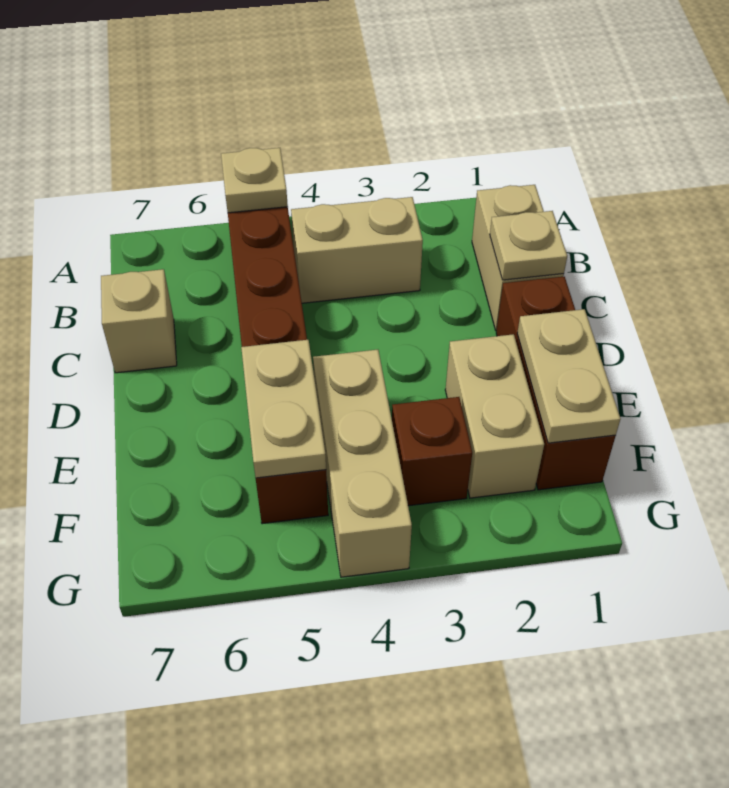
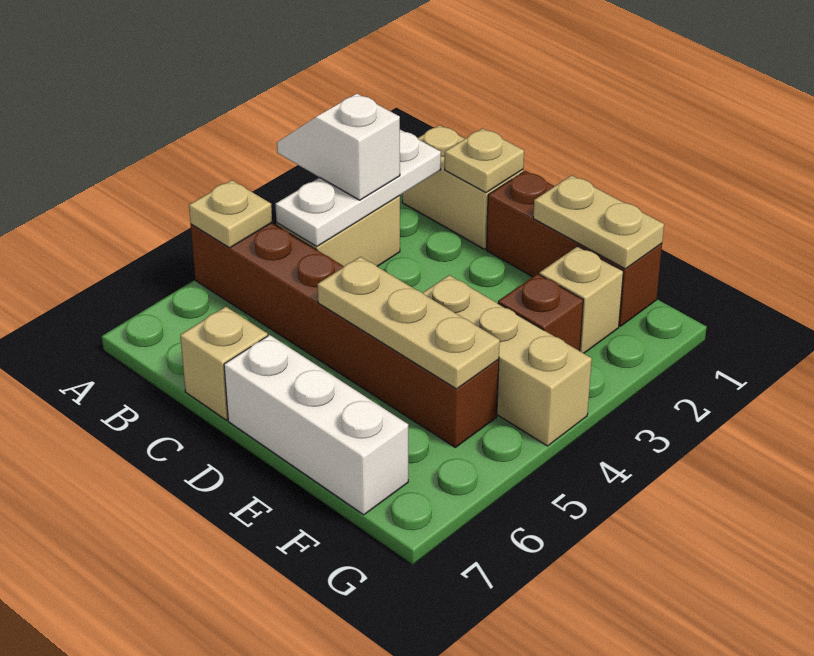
none -> white 1x2 slope [277,94,400,200]
none -> white 1x3 plate [275,130,441,247]
none -> white 1x3 brick [224,335,408,515]
tan 1x2 brick [445,334,544,498] -> tan 1x1 brick [539,246,623,353]
tan 1x2 plate [241,340,326,478] -> tan 1x3 plate [317,257,500,389]

